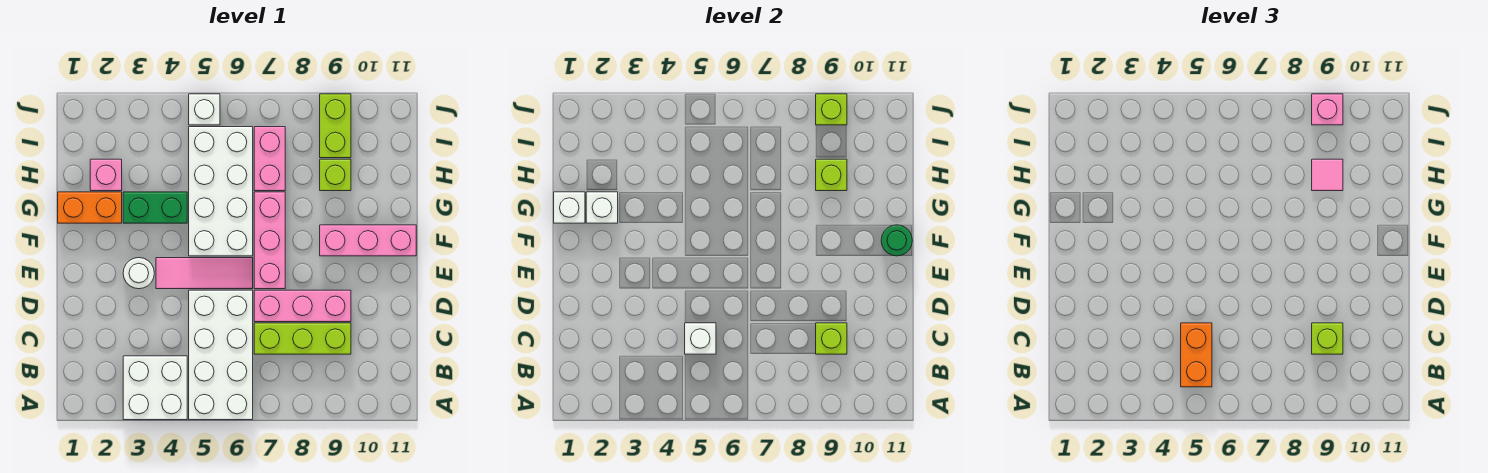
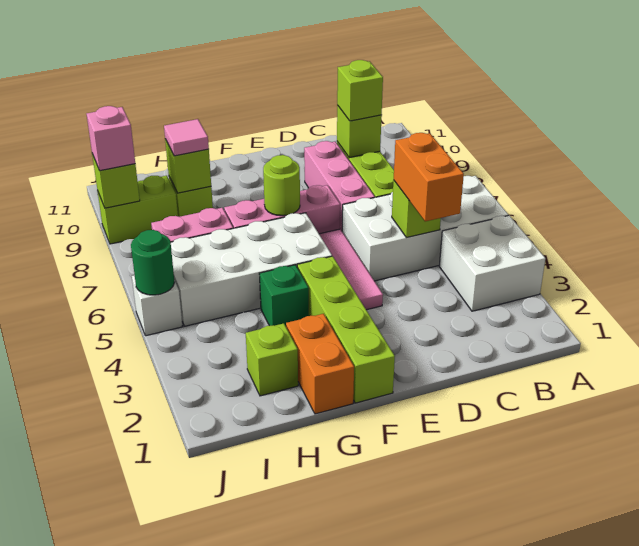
orange 1x2 brick [1181,323,1212,387] -> orange 1x2 brick turned to [394,133,464,221]
white 1x1 brick [685,323,716,354] -> lime 1x1 brick [392,180,441,237]
white 1x1 round brick [123,258,154,289] -> none
none -> lime 1x4 brick [297,256,395,403]
none -> lime 1x1 round brick [263,155,300,216]
pink 1x3 brick [320,225,416,256] -> none
green 1x1 round brick [881,225,912,256] -> green 1x1 round brick moved to [131,230,174,295]
white 1x1 brick [554,192,585,223] -> none
white 1x1 brick [586,192,618,223] -> none
green 1x2 brick [123,192,187,223] -> green 1x1 brick [259,265,309,326]
pink 1x1 brick [90,159,122,191] -> lime 1x1 brick [246,323,298,396]

